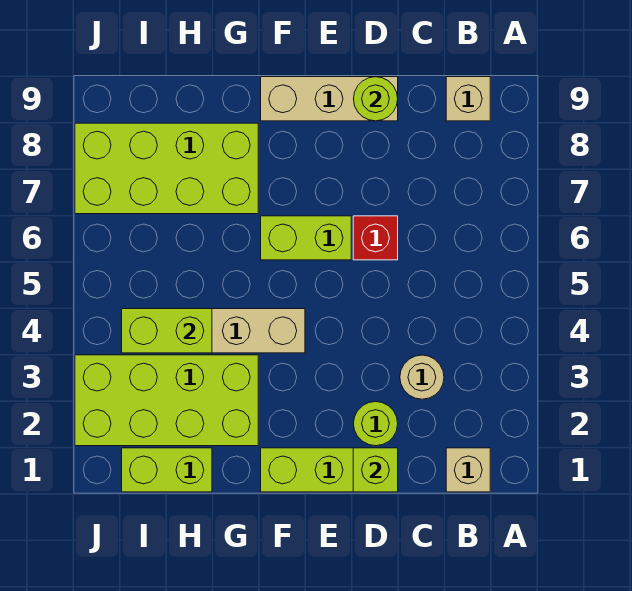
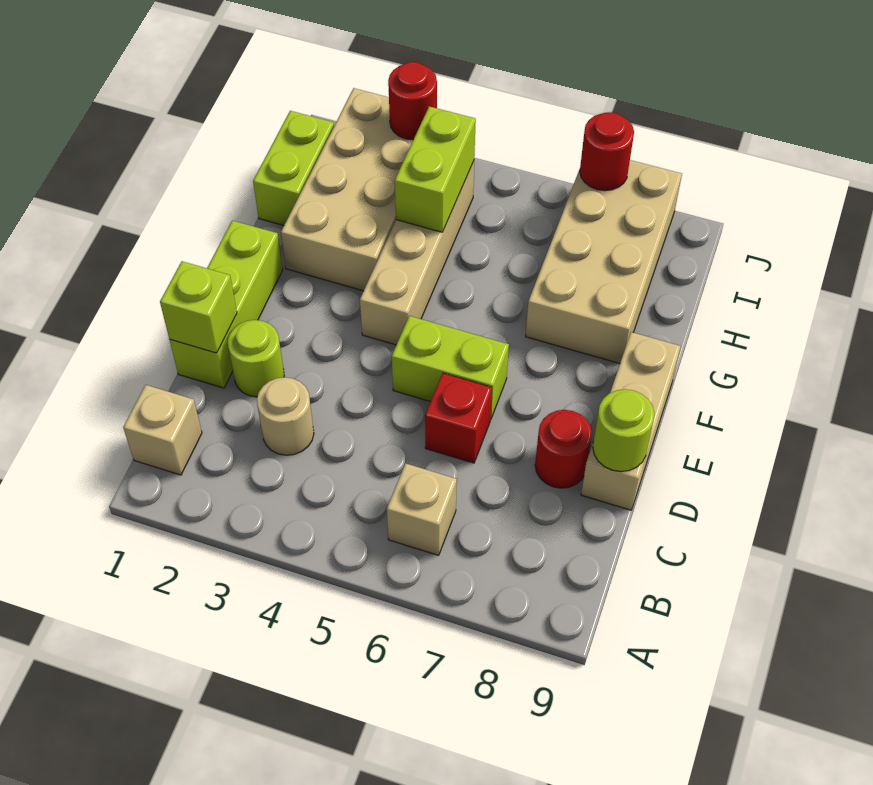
tan 1x1 brick [446,77,490,121] -> tan 1x1 brick moved to [387,463,457,555]
none -> red 1x1 round brick [535,410,592,488]
lime 1x2 brick [261,216,351,260] -> lime 1x2 brick turned to [392,316,509,419]
lime 2x4 brick [75,355,258,446] -> tan 2x4 brick [281,88,413,291]
lime 2x4 brick [75,123,258,214] -> tan 2x4 brick [525,160,682,363]
none -> red 1x1 round brick [388,62,437,140]
none -> red 1x1 round brick [580,112,634,191]

